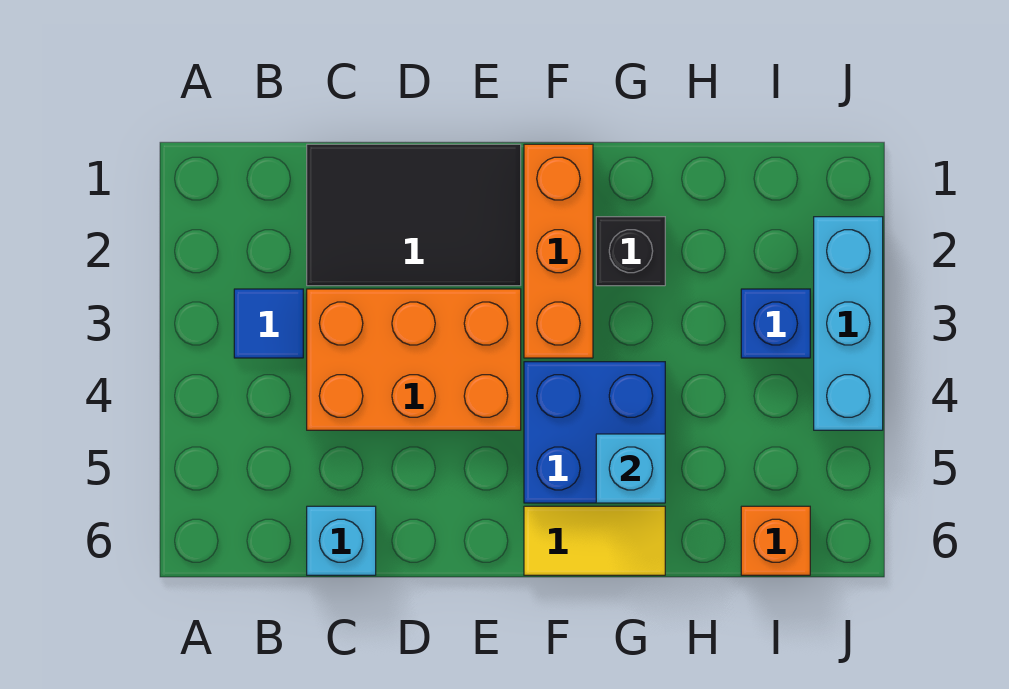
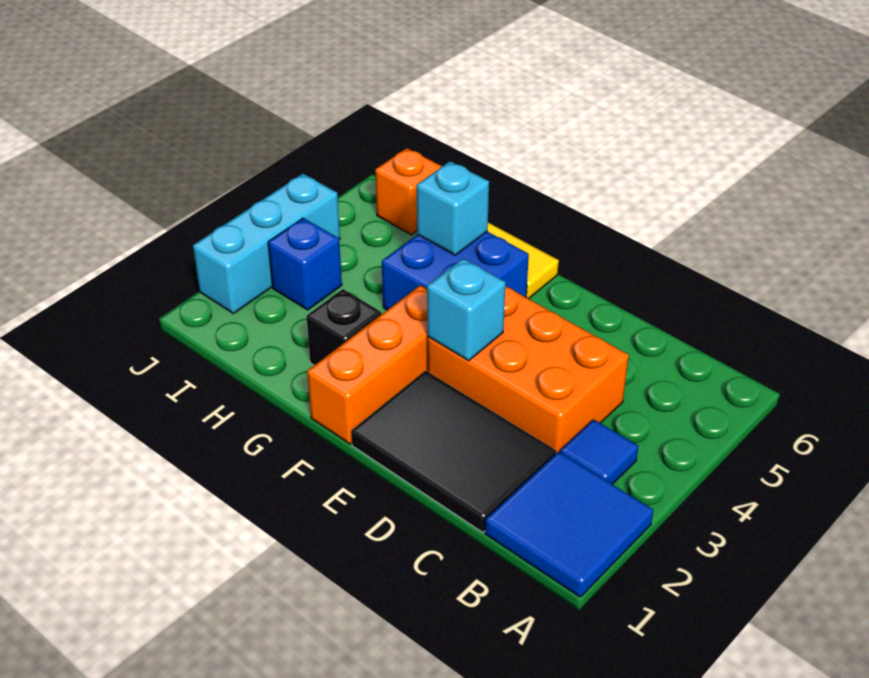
none -> blue 2x2 tile [485,452,653,597]
cyan 1x1 brick [307,506,376,575] -> cyan 1x1 brick moved to [427,259,506,361]

